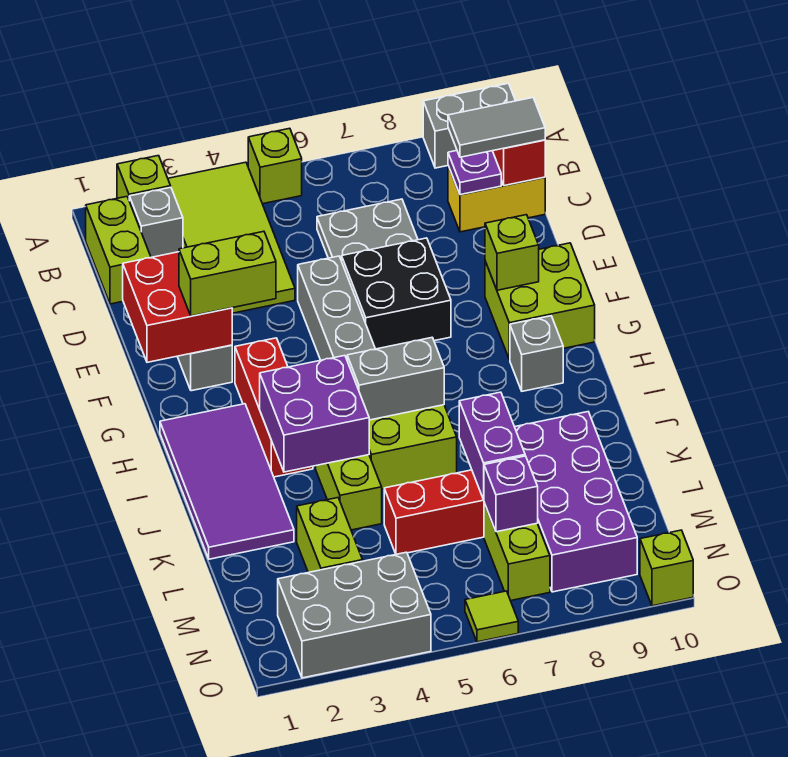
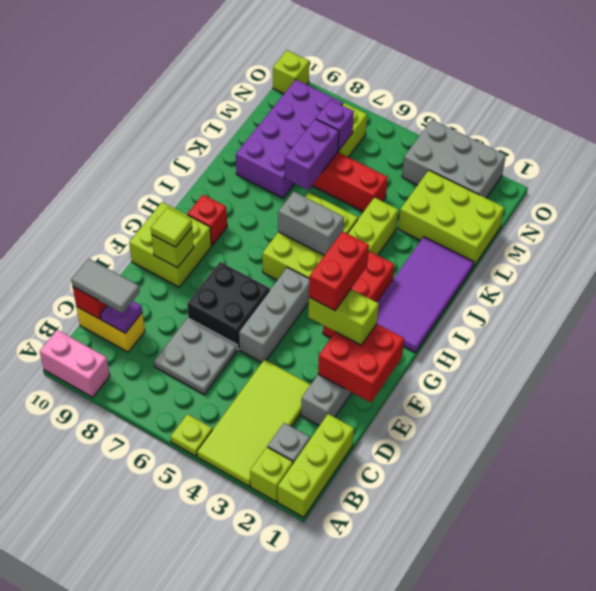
lime 1x1 brick [248,128,302,204] -> lime 1x1 plate [171,414,212,456]
grey 1x2 brick [423,83,515,168] -> pink 1x2 brick [40,330,110,397]
lime 1x2 brick [86,197,151,304] -> lime 1x3 brick [278,414,354,517]
none -> red 1x2 brick [309,231,369,311]
grey 1x1 brick [510,316,563,391] -> red 1x1 brick [187,195,227,246]
purple 2x2 brick [260,355,369,472] -> none
lime 1x2 brick [297,498,363,573] -> lime 2x3 brick [398,170,504,267]
lime 1x1 tile [465,591,518,642] -> lime 1x1 tile moved to [151,207,192,247]

